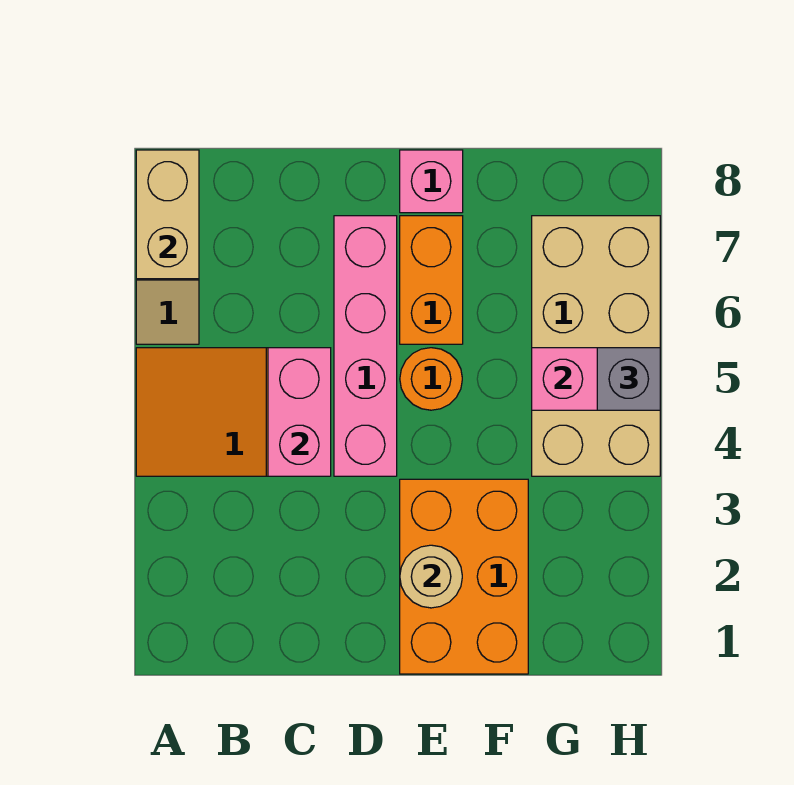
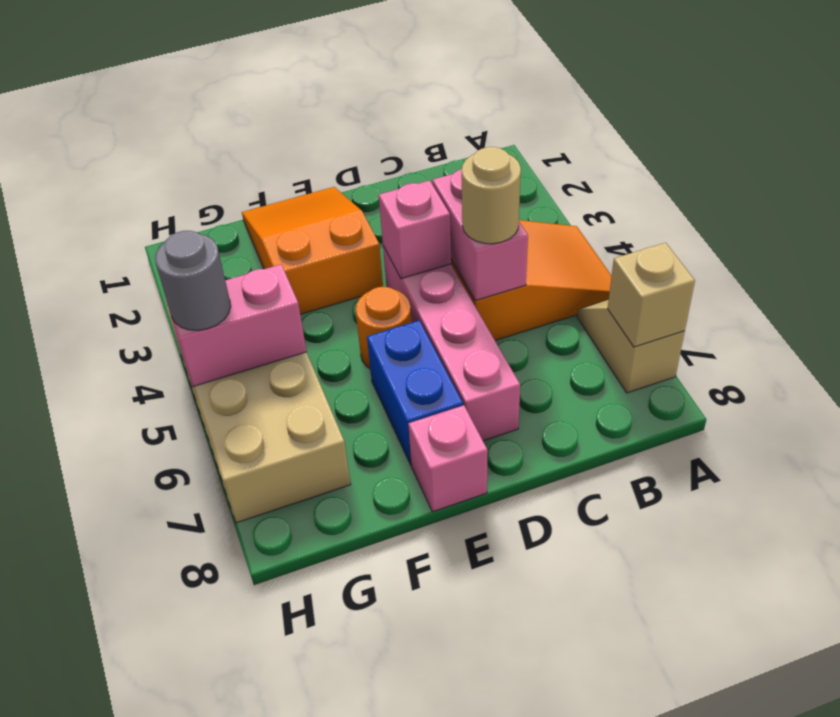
tan 1x2 brick [136,150,199,279] -> tan 1x1 brick [608,243,695,347]
none -> pink 1x1 brick [379,180,451,279]
orange 2x3 brick [400,479,528,674] -> orange 2x3 slope [242,187,383,314]
tan 1x1 round brick [400,545,462,608] -> tan 1x1 round brick moved to [462,147,521,244]
orange 1x2 brick [400,216,463,344] -> blue 1x2 brick [367,320,463,465]
grey 1x1 brick [597,348,660,410] -> grey 1x1 round brick [155,231,231,330]

